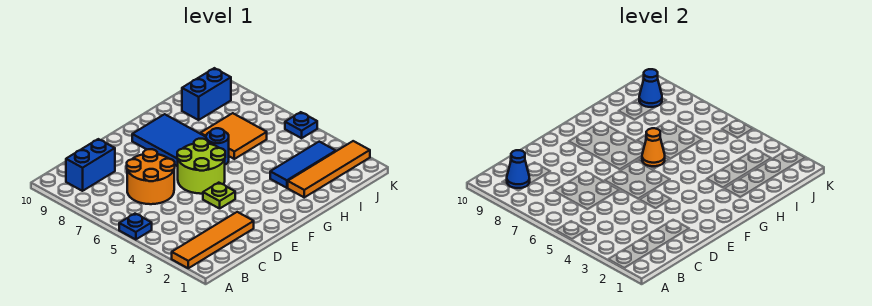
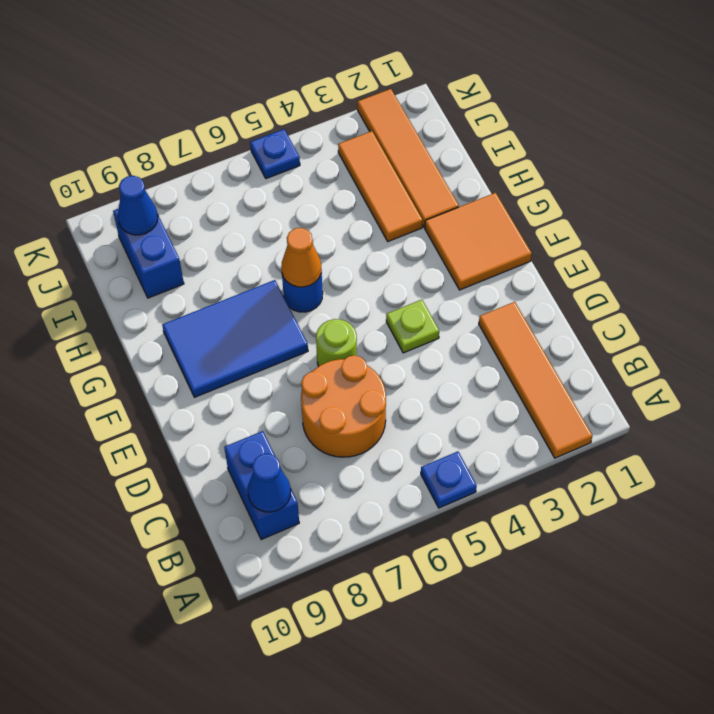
lime 2x2 round brick [177,139,225,194] -> lime 1x1 round brick [316,319,357,367]
blue 1x3 tile [270,142,336,188] -> orange 1x3 tile [338,131,423,241]
orange 2x2 tile [200,113,267,159] -> orange 2x2 tile moved to [425,193,532,290]

